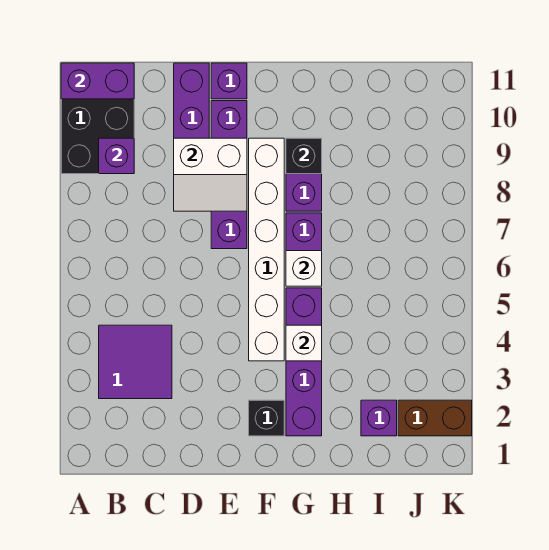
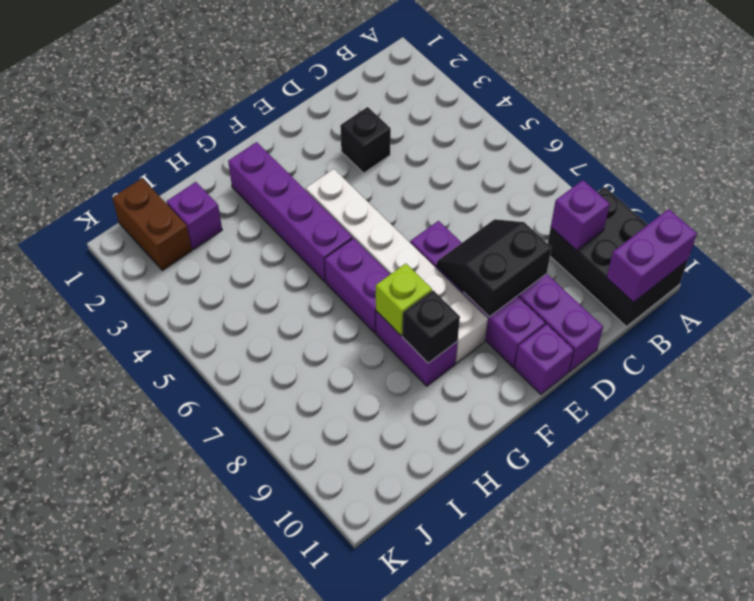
purple 2x2 tile [99,325,172,399] -> none
white 2x2 slope [174,138,247,211] -> black 2x2 slope [437,219,552,317]
black 1x1 brick [249,400,284,436] -> black 1x1 brick moved to [340,107,391,173]
white 1x1 brick [286,325,322,361] -> none
white 1x1 brick [286,251,322,286] -> none
none -> lime 1x1 brick [376,264,432,336]
brown 1x2 brick [398,400,472,436] -> brown 1x2 brick turned to [112,178,192,270]

